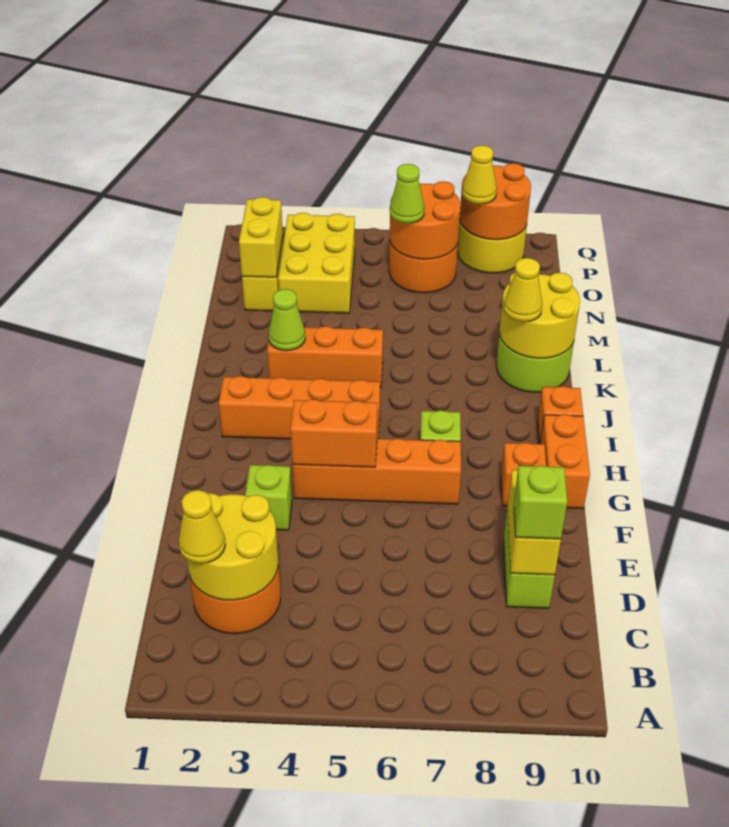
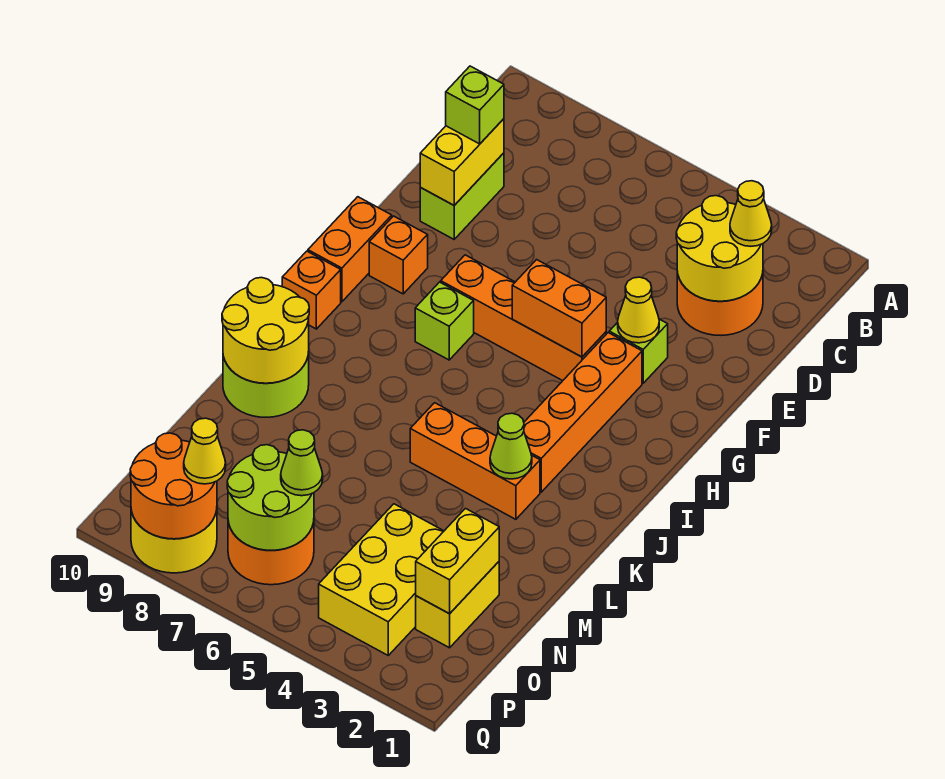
orange 1x4 brick [219,376,380,439] -> orange 1x4 brick turned to [524,333,642,492]
yellow 1x1 cone [504,258,542,322] -> yellow 1x1 cone moved to [618,277,659,343]
orange 2x2 round brick [390,181,461,259] -> lime 2x2 round brick [227,445,314,550]

